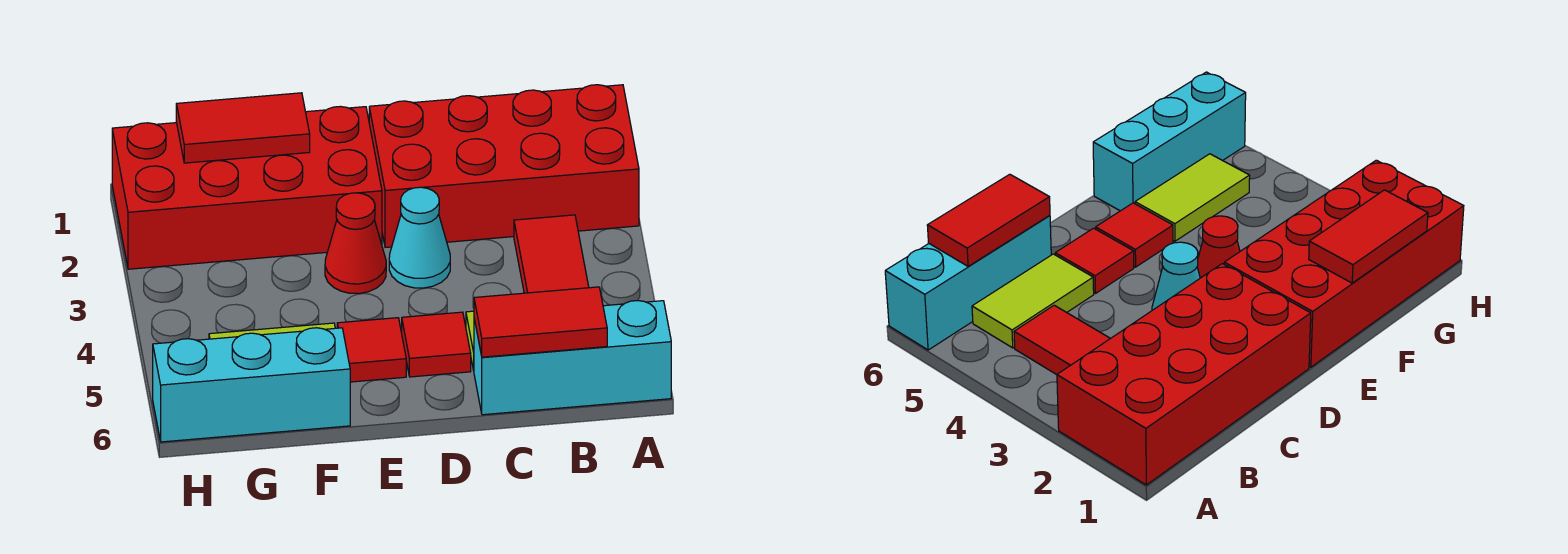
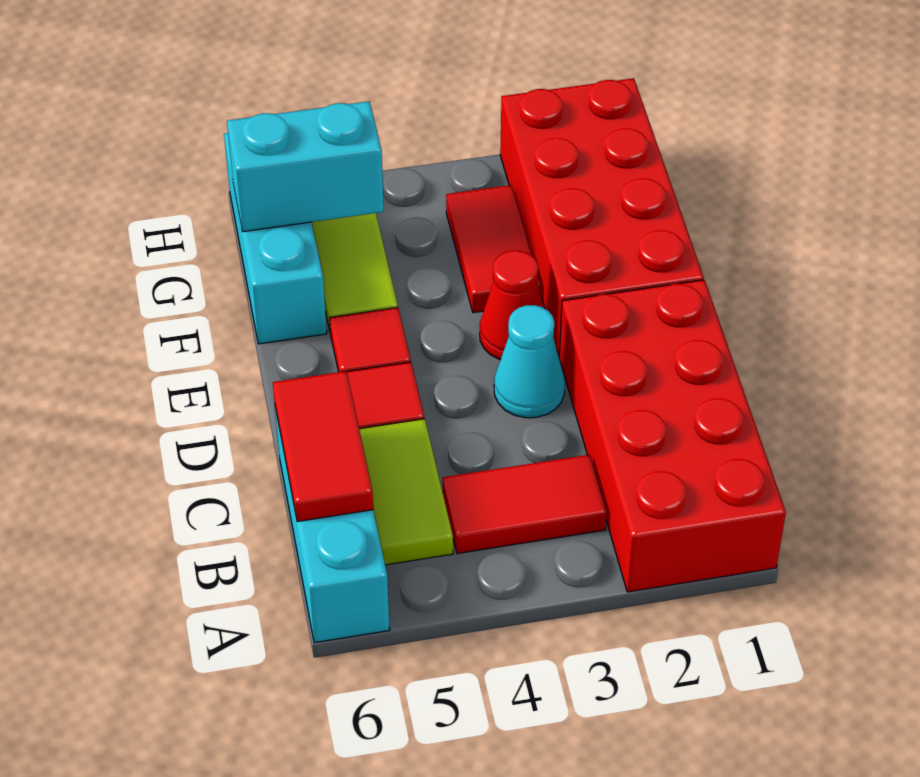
red 1x2 tile [176,93,310,163] -> red 1x2 tile moved to [446,185,540,313]
none -> cyan 1x2 brick [227,101,384,232]

